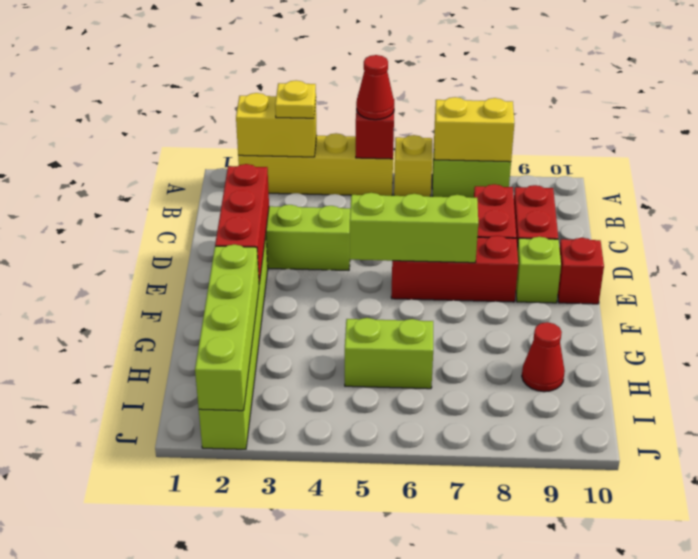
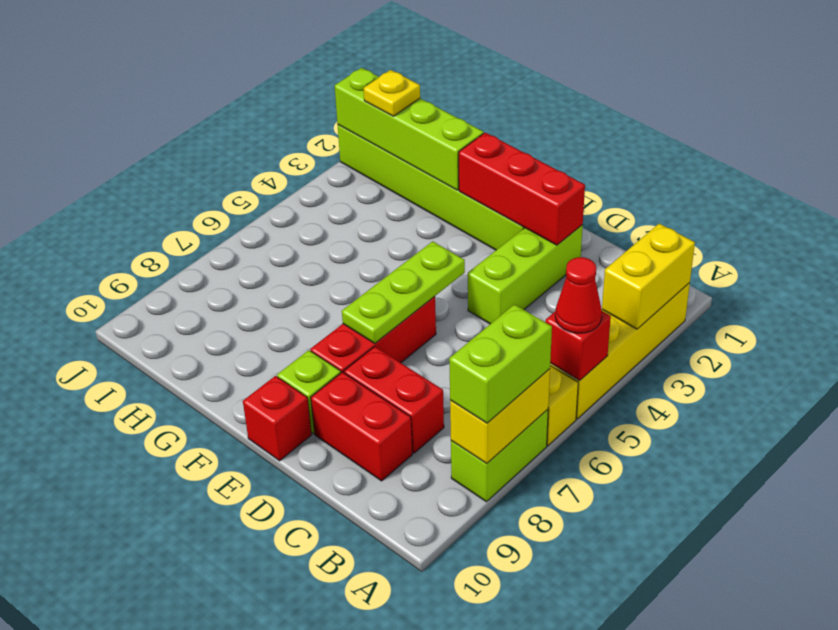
yellow 1x1 plate [275,80,316,118] -> yellow 1x1 plate moved to [364,70,420,116]
lime 1x3 brick [350,193,478,263] -> lime 1x3 plate [342,241,465,343]
lime 1x2 brick [345,318,433,389] -> lime 1x2 brick moved to [449,304,552,423]
red 1x1 cone [522,322,565,392] -> none

